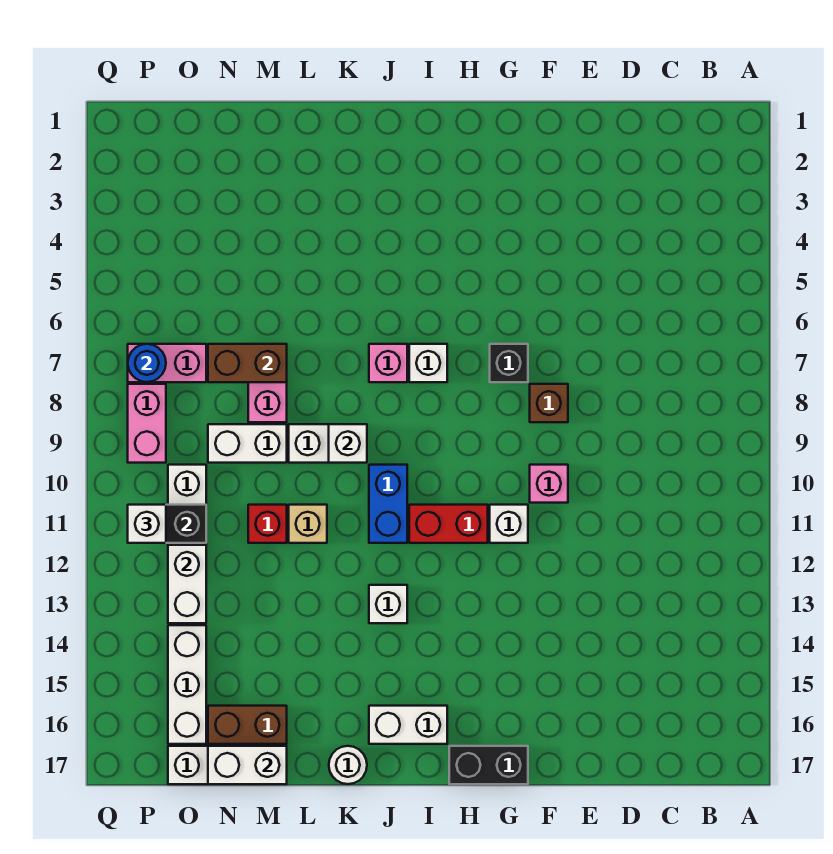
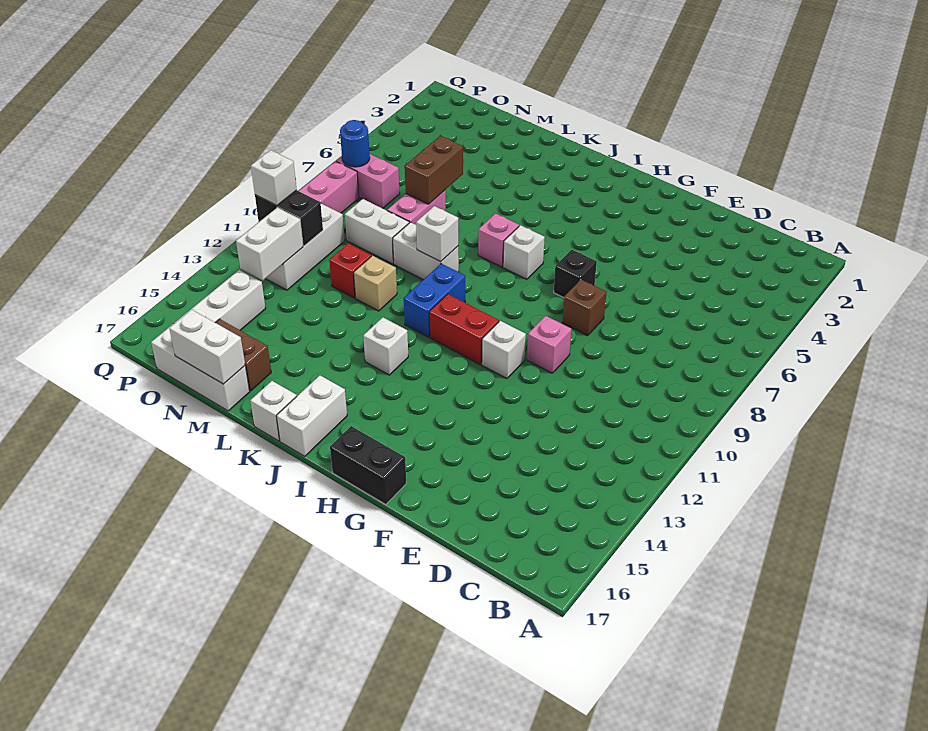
white 1x2 brick [369,706,447,744] -> white 1x2 brick turned to [276,375,347,456]
white 1x1 round brick [329,746,367,784] -> white 1x1 brick [250,381,297,441]
brown 1x2 brick [208,344,287,382] -> brown 1x2 brick turned to [405,136,463,204]

